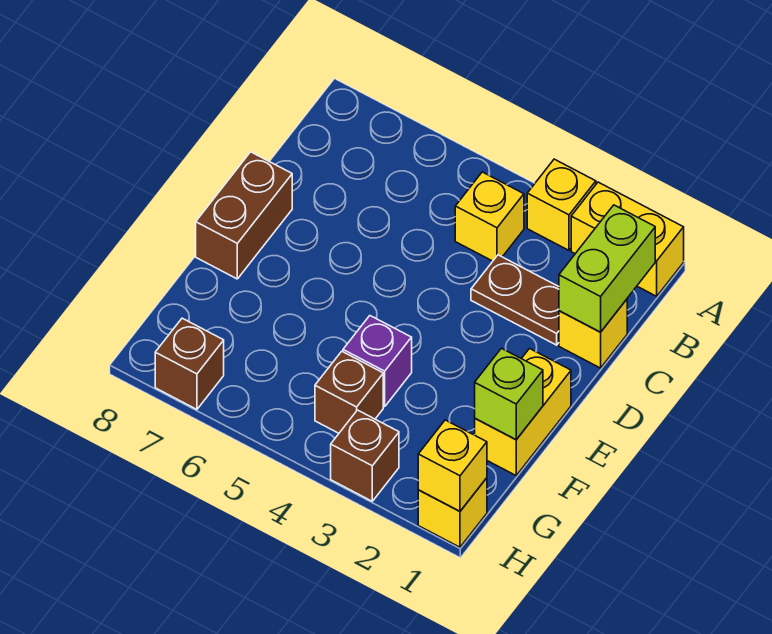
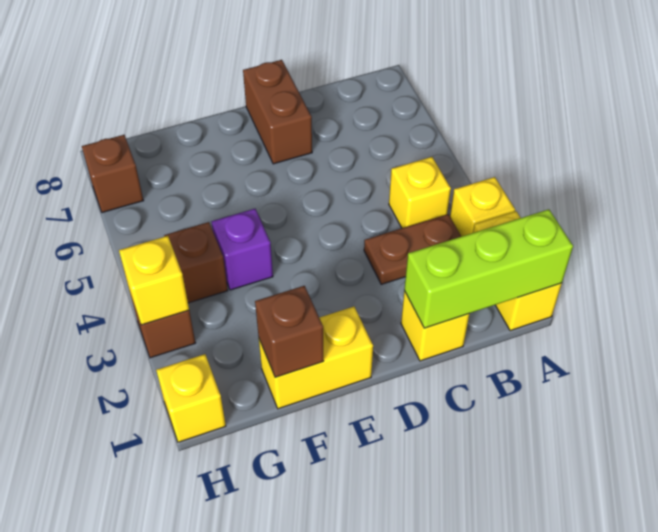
lime 1x2 brick [559,205,655,332] -> lime 1x3 brick [404,209,573,328]
brown 1x2 plate [471,255,559,345] -> brown 1x2 plate turned to [364,214,461,284]
brown 1x2 brick [196,152,292,279] -> brown 1x2 brick turned to [243,60,312,164]
lime 1x1 brick [475,348,543,440] -> brown 1x1 brick [255,286,324,377]
yellow 1x1 brick [418,420,487,511] -> yellow 1x1 brick moved to [119,236,189,325]

